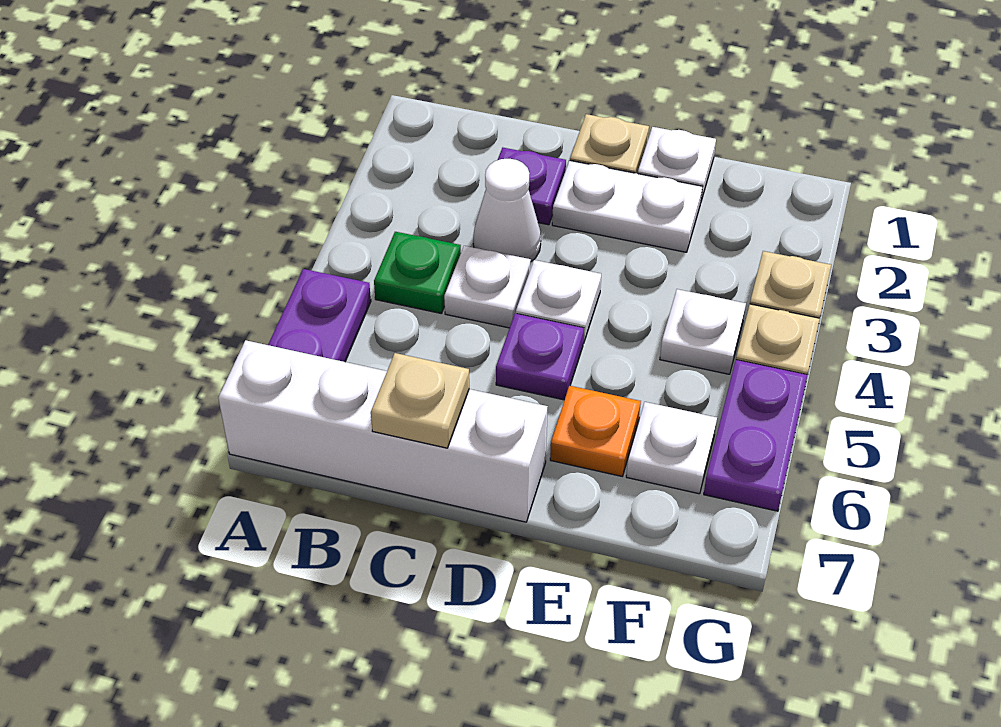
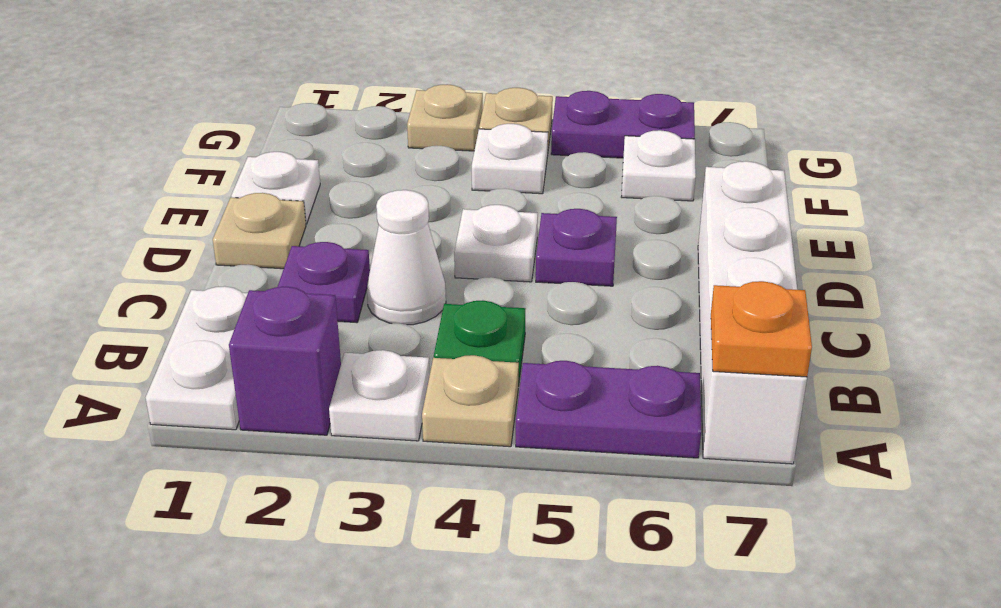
none -> purple 1x1 brick [229,287,341,435]
white 1x1 plate [444,246,531,328] -> white 1x1 plate moved to [329,350,430,441]
tan 1x1 plate [371,353,469,448] -> tan 1x1 plate moved to [422,355,519,447]
white 1x2 plate [552,161,702,252] -> white 1x2 plate moved to [146,286,248,430]
orange 1x1 plate [550,386,641,476] -> orange 1x1 plate moved to [711,281,812,377]

